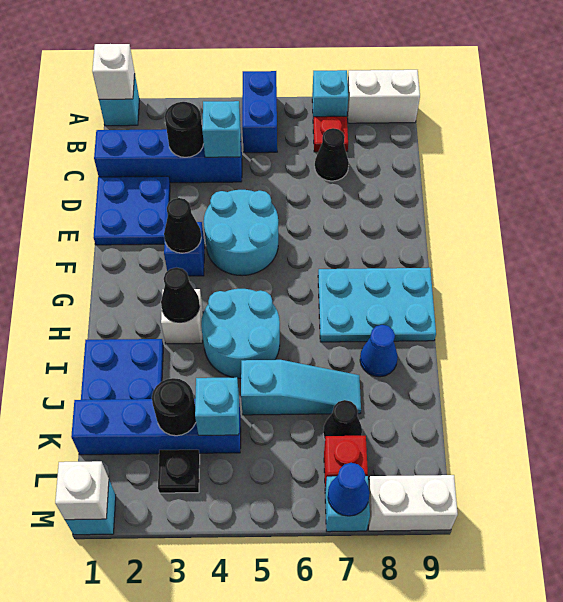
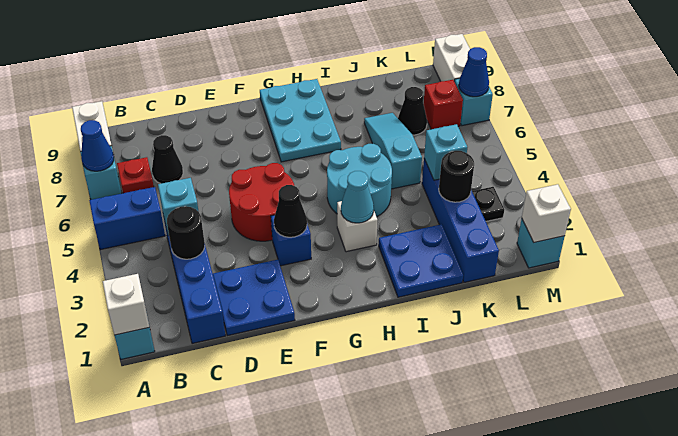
cyan 2x2 round brick [204,190,278,276] -> red 2x2 round brick [229,163,294,241]
black 1x1 cone [161,267,200,323] -> cyan 1x1 cone [341,171,374,223]
blue 1x1 cone [360,325,398,377] -> blue 1x1 cone moved to [81,120,114,171]

